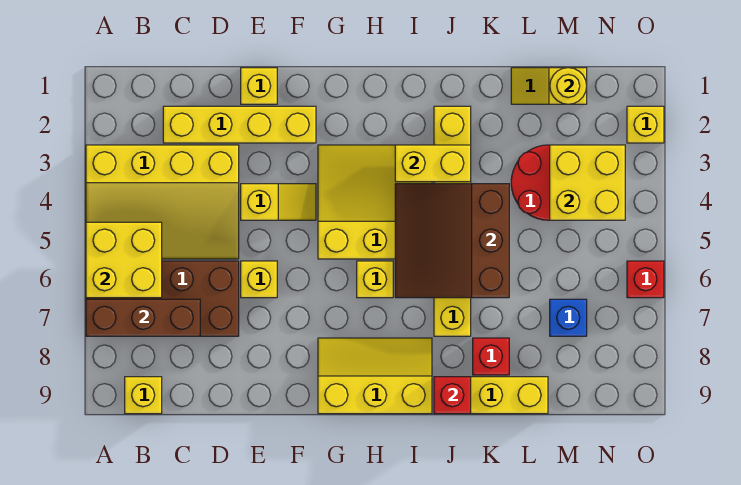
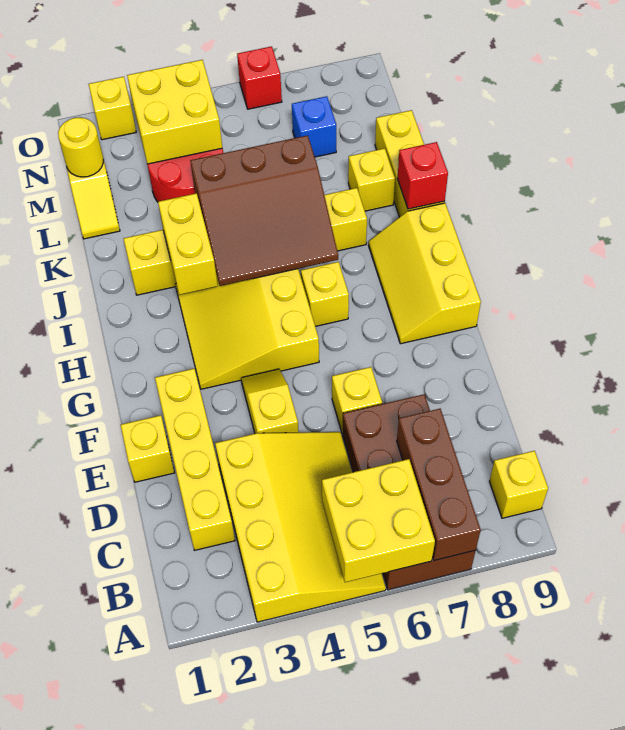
red 1x1 brick [473,338,509,375] -> yellow 1x1 brick [348,148,395,211]

